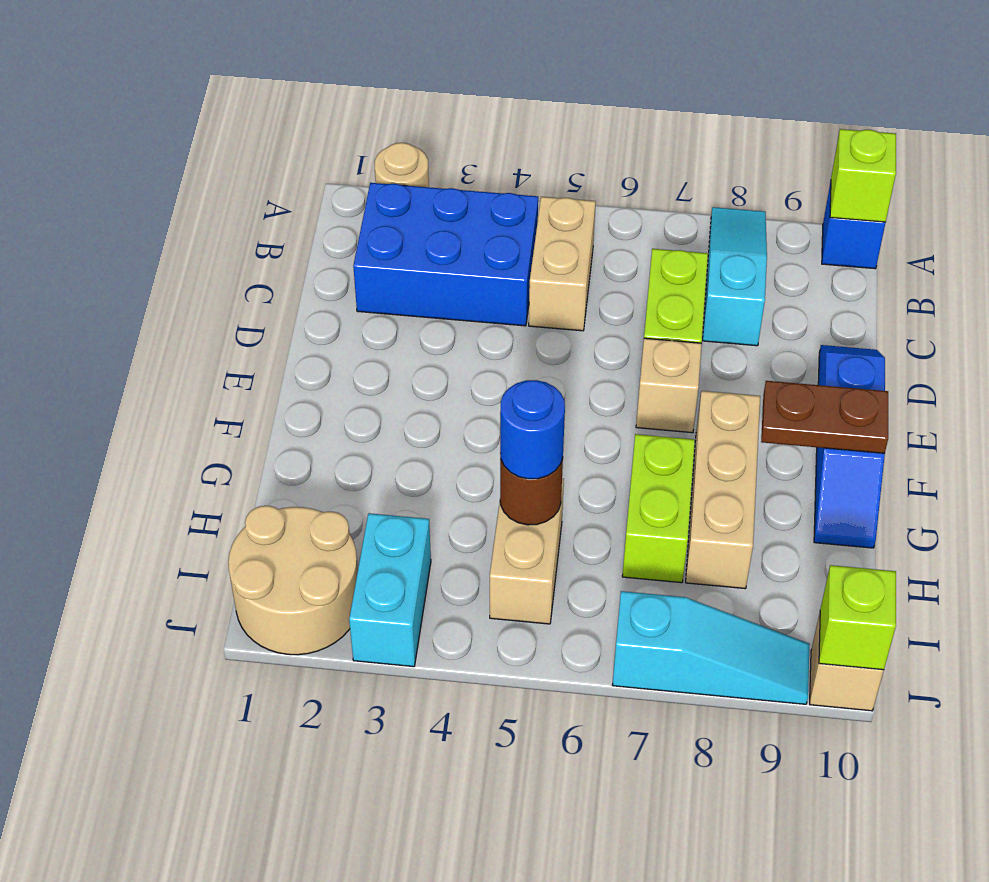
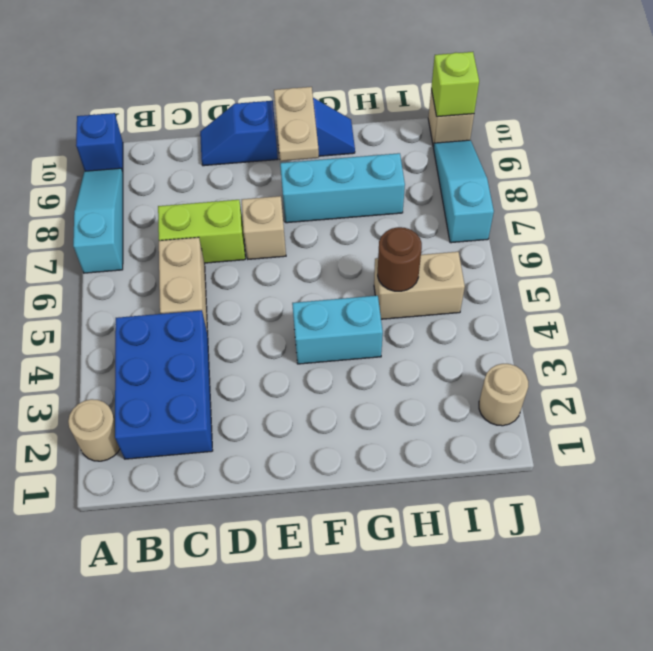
cyan 1x3 slope [703,207,767,346] -> cyan 1x3 slope turned to [73,168,123,273]
lime 1x1 brick [830,129,896,222] -> none
tan 1x2 brick [529,197,596,331] -> tan 1x2 brick turned to [159,237,208,334]
tan 1x3 brick [686,391,760,589] -> cyan 1x3 brick [280,153,405,223]
brown 1x2 plate [761,381,888,453] -> tan 1x2 plate [274,87,319,161]
lime 1x2 brick [622,434,695,583] -> none
blue 1x1 round brick [500,380,565,479] -> none
tan 2x2 round brick [228,506,358,655] -> tan 1x1 round brick [479,364,528,426]
cyan 1x2 brick [349,513,431,667] -> cyan 1x2 brick moved to [292,296,383,364]

